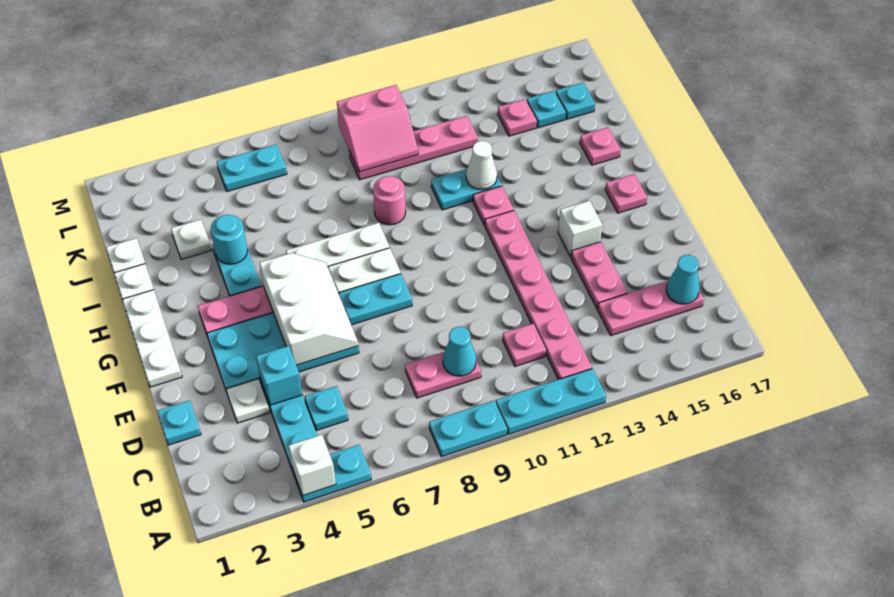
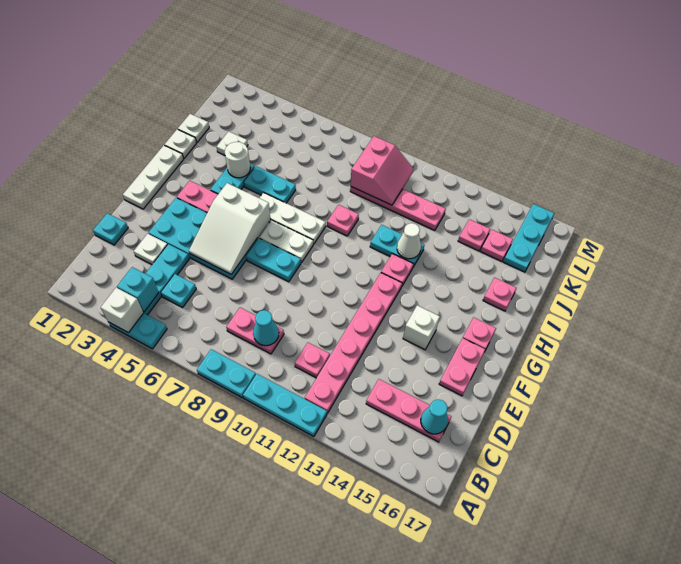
cyan 1x1 brick [256,346,302,405] -> cyan 1x1 brick moved to [117,267,159,312]
pink 1x2 plate [571,242,628,309] -> pink 1x2 plate moved to [439,338,486,396]
white 2x3 slope [260,253,358,365] -> white 2x3 slope turned to [189,183,271,274]
cyan 1x1 round brick [211,215,248,264] -> white 1x1 round brick [225,142,250,178]
pink 1x1 round brick [373,176,406,225] -> pink 1x1 plate [327,205,359,236]
pink 2x2 slope [337,85,418,172] -> pink 2x2 slope turned to [351,136,414,205]
cyan 1x1 plate [527,91,566,128] -> pink 1x1 plate [481,230,513,262]
cyan 1x1 plate [556,83,595,119] -> cyan 1x3 plate [503,204,554,272]
cyan 1x2 plate [217,144,287,191] -> cyan 1x2 plate moved to [244,166,296,203]

